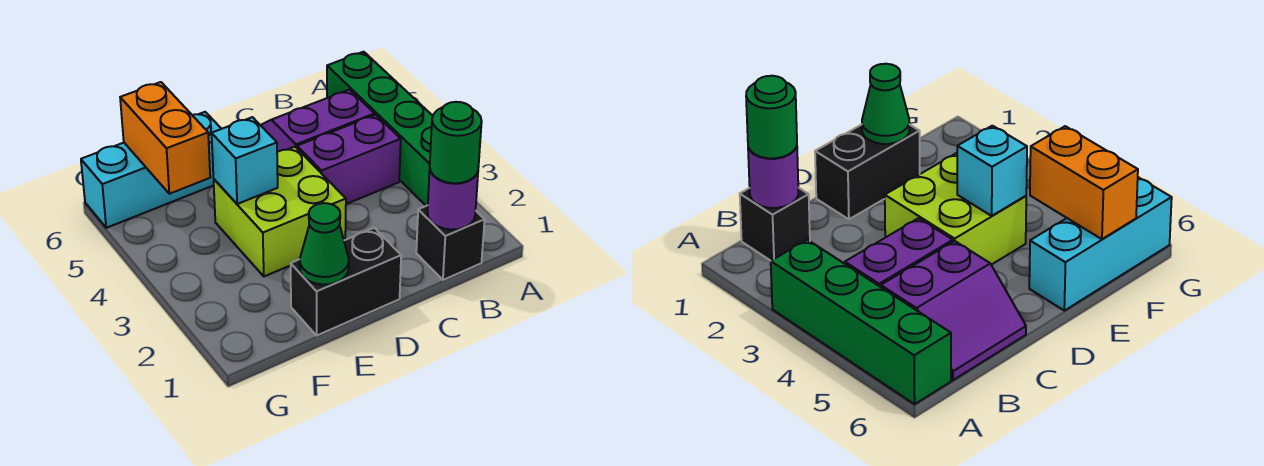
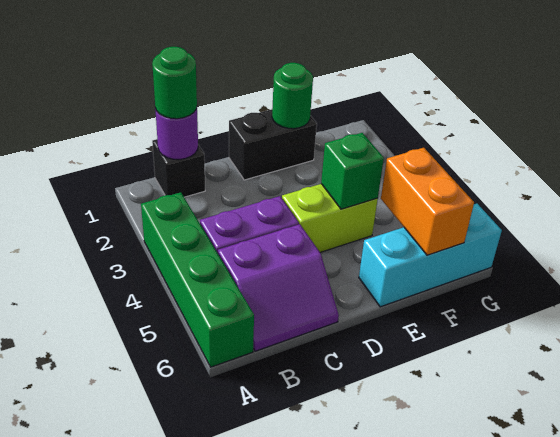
lime 2x2 brick [214,147,346,276] -> lime 1x2 brick [282,184,378,252]
green 1x1 cone [300,203,349,285] -> green 1x1 round brick [272,63,313,129]
cyan 1x1 brick [212,117,278,204] -> green 1x1 brick [321,133,384,209]

